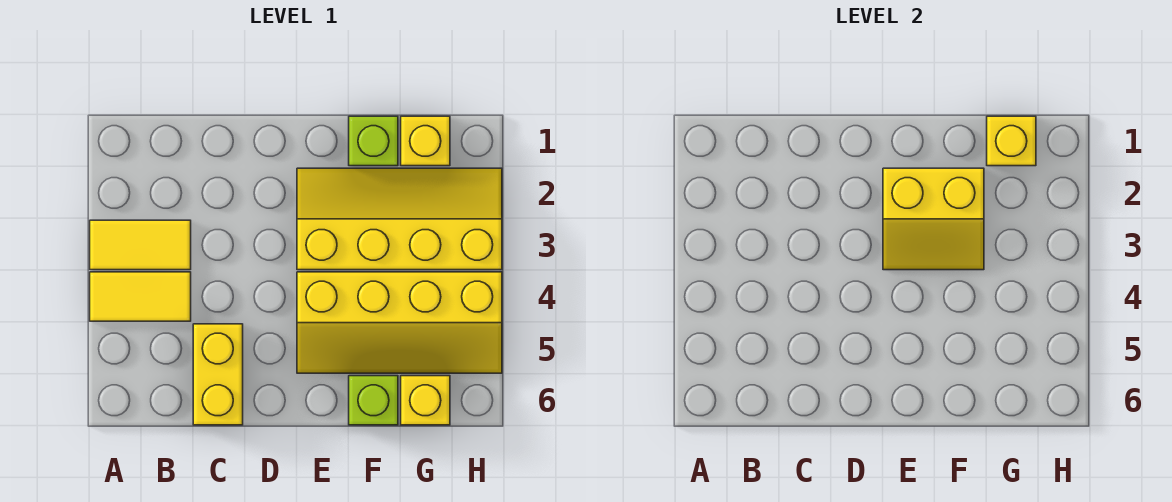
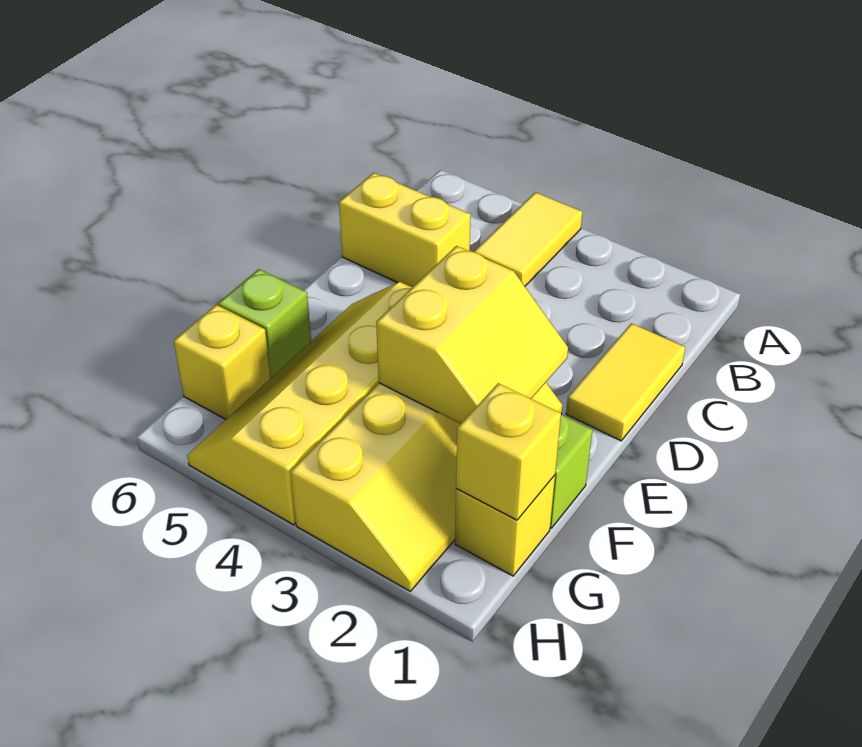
yellow 1x2 tile [90,220,191,270] -> yellow 1x2 tile moved to [566,323,685,441]
yellow 2x2 slope [883,168,984,270] -> yellow 2x2 slope turned to [376,246,568,424]

